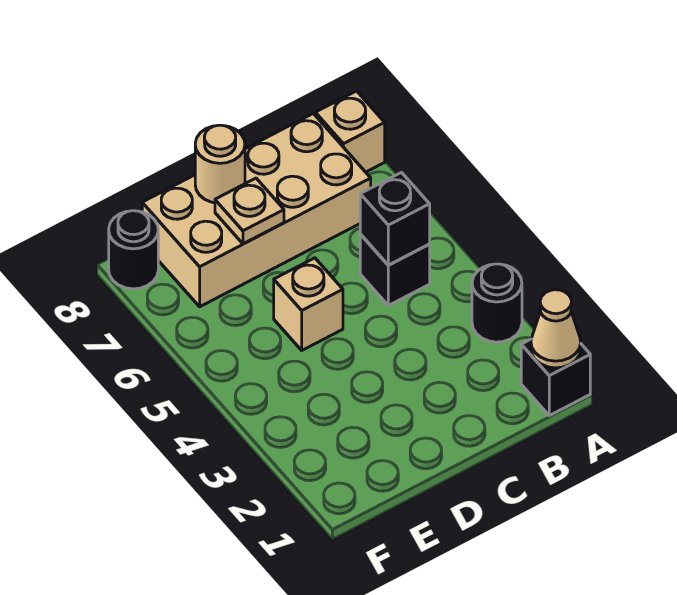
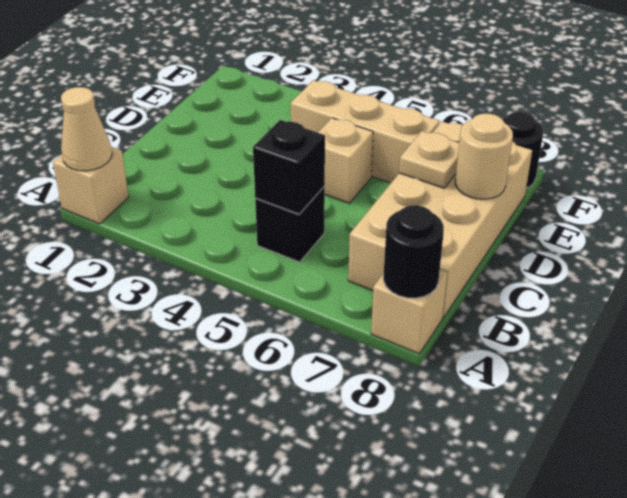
black 1x1 brick [521,339,590,415] -> tan 1x1 brick [53,147,129,224]
black 1x1 round brick [472,264,522,342] -> black 1x1 round brick moved to [383,205,444,298]
none -> tan 1x3 brick [291,80,440,183]

